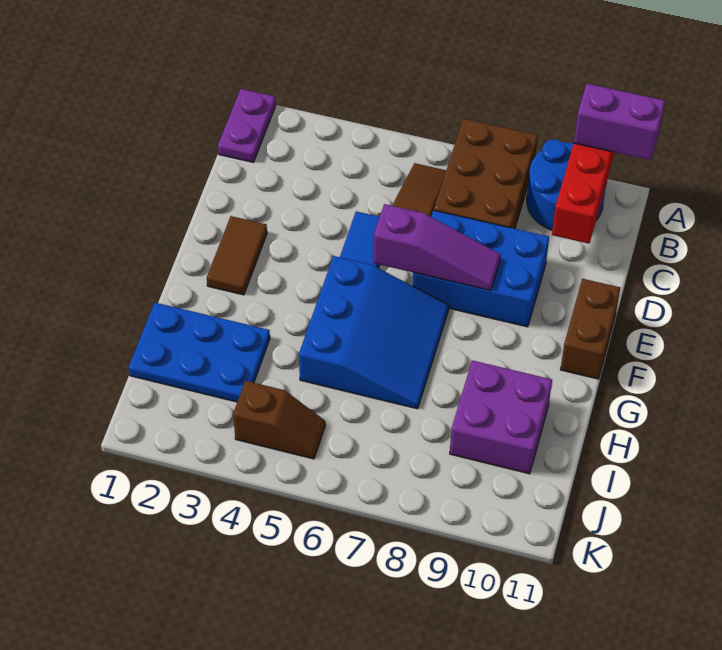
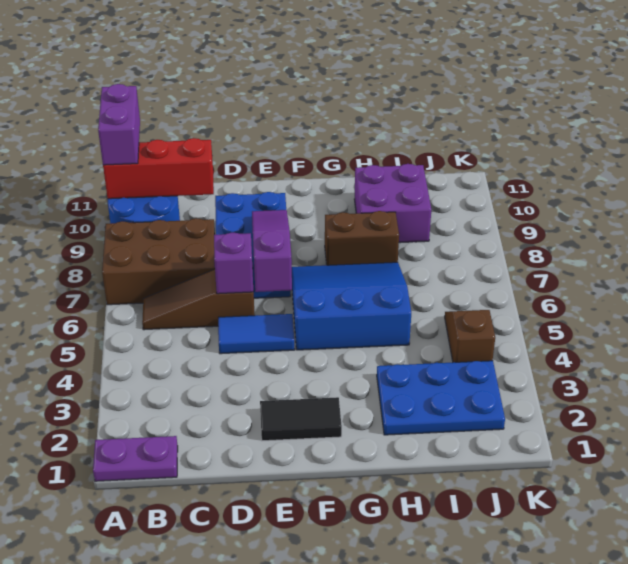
none -> purple 1x1 brick [214,232,253,294]
brown 1x2 tile [207,216,267,295] -> black 1x2 tile [260,397,342,441]
brown 1x2 brick [560,279,620,379] -> brown 1x2 brick moved to [325,211,399,265]
blue 2x3 plate [129,303,270,402] -> blue 2x3 plate turned to [377,361,505,435]

